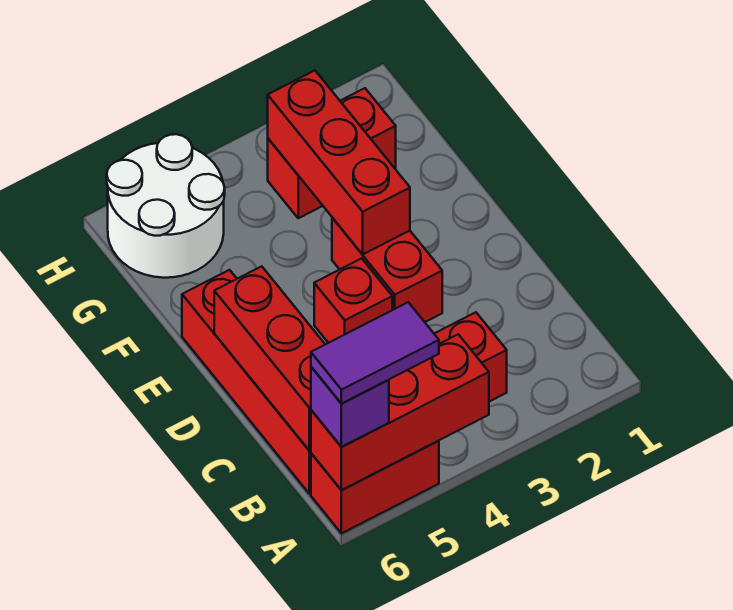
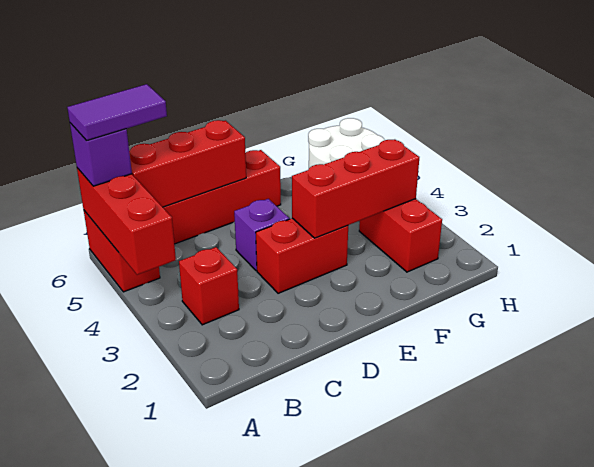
purple 1x2 tile [311,302,439,404] -> purple 1x2 tile turned to [67,84,167,141]
red 1x1 brick [314,258,392,343] -> purple 1x1 brick [234,199,289,271]

